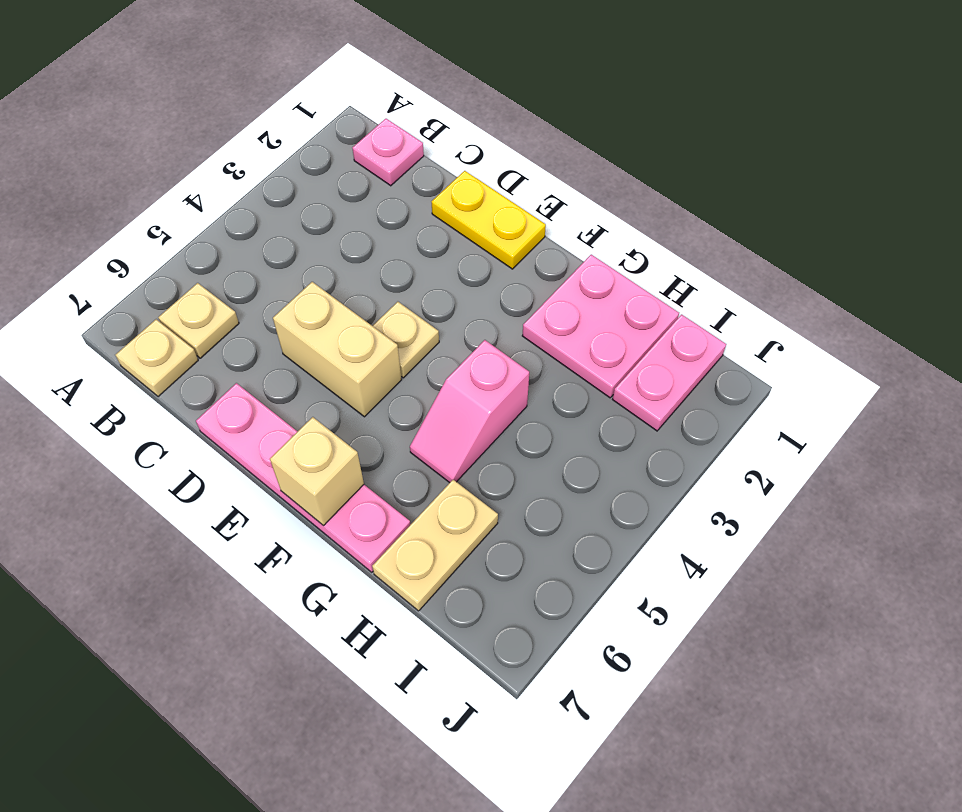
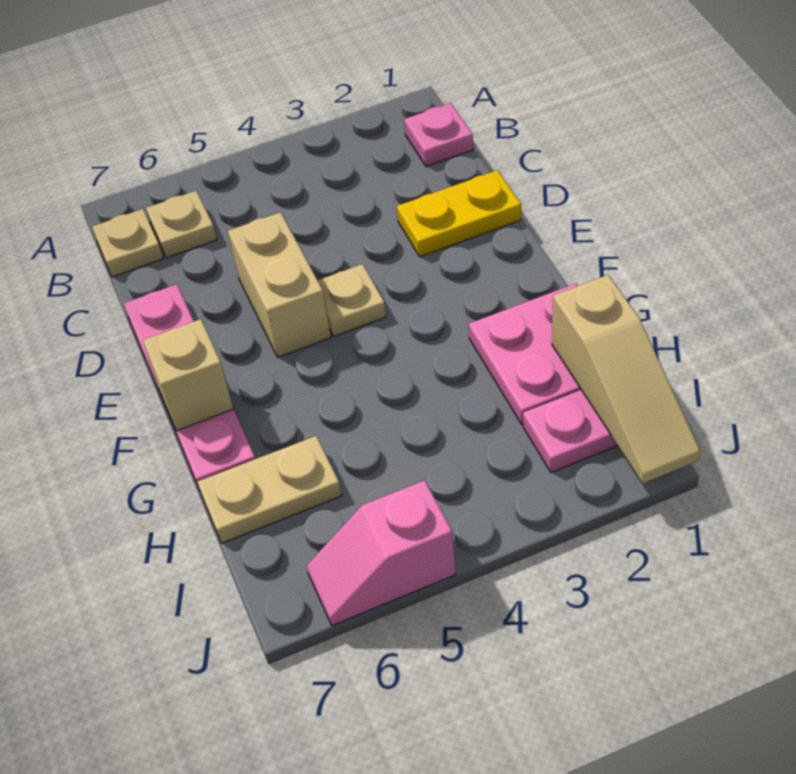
yellow 1x2 plate [432,171,546,269] -> yellow 1x2 plate turned to [397,170,521,257]
pink 1x2 slope [410,340,529,483] -> pink 1x2 slope moved to [306,480,456,626]
none -> tan 1x3 slope [552,275,701,483]

